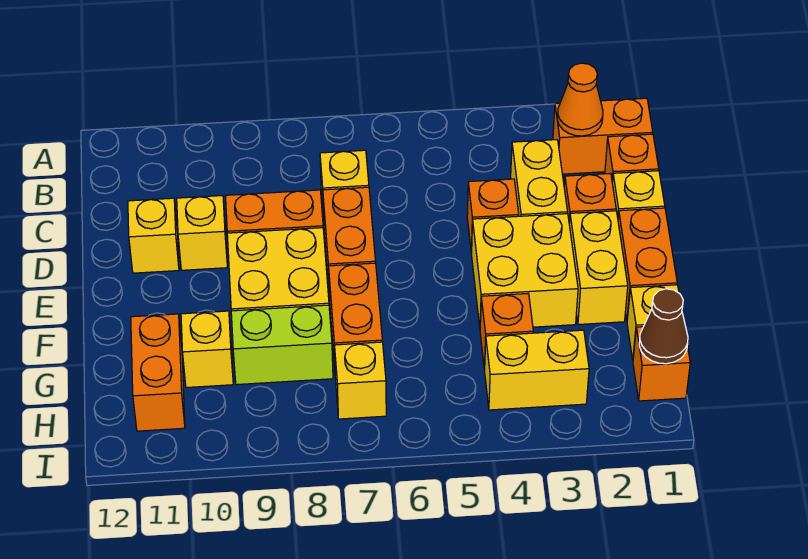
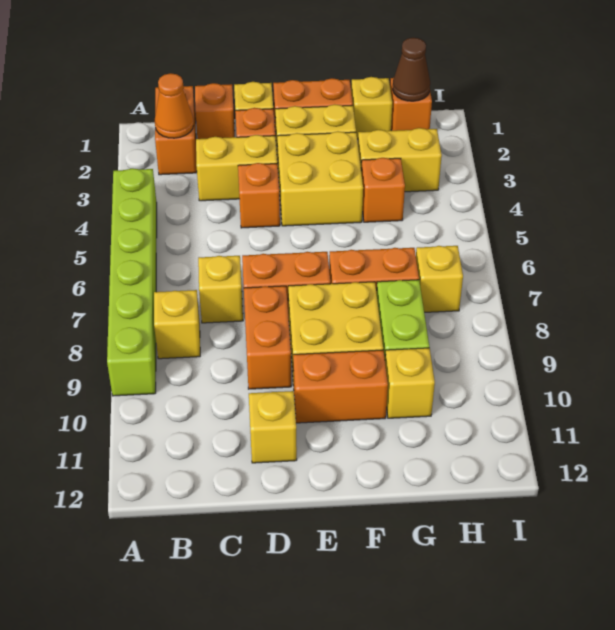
none -> lime 1x6 brick [107,168,157,396]
yellow 1x1 brick [177,196,227,270] -> yellow 1x1 brick moved to [154,290,200,359]
orange 1x2 brick [131,314,185,431] -> orange 1x2 brick moved to [293,350,388,423]
yellow 1x2 brick [485,330,589,410] -> yellow 1x2 brick turned to [358,128,442,192]

